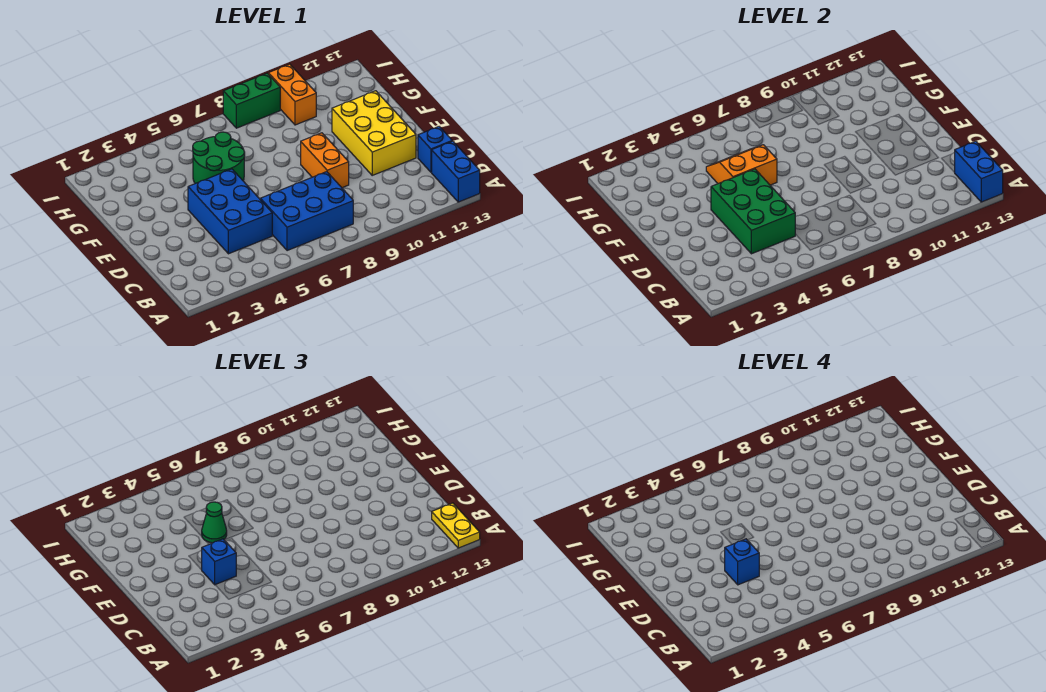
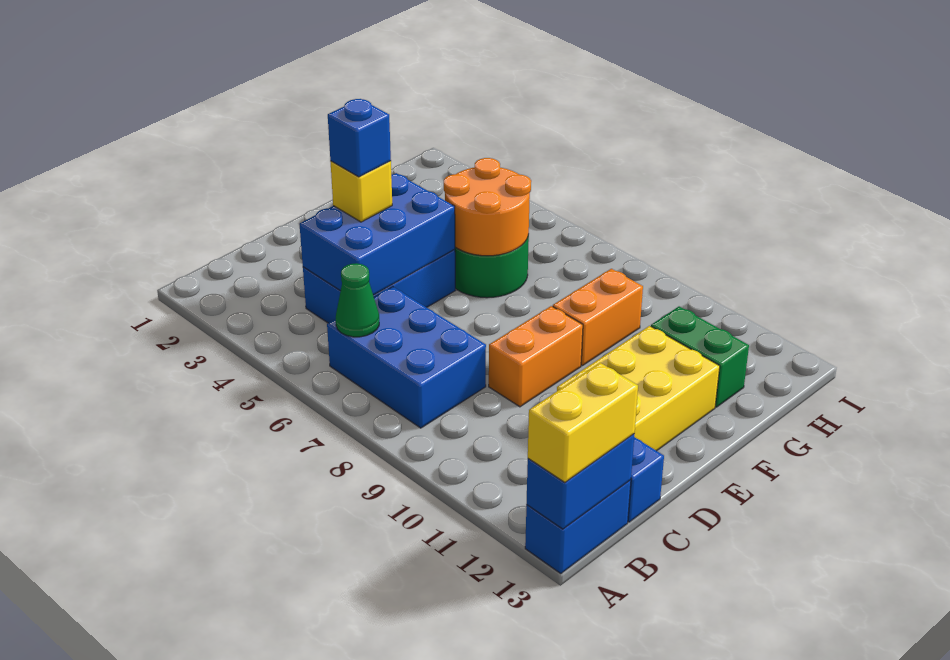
yellow 1x2 plate [432,503,480,548] -> yellow 1x2 brick [528,363,638,482]
green 2x3 brick [711,169,795,254] -> blue 2x3 brick [299,173,455,295]
blue 1x1 brick [202,539,236,585] -> yellow 1x1 brick [330,161,392,222]
orange 2x2 slope [706,145,777,185] -> orange 2x2 round brick [444,158,531,256]
green 1x1 cone [202,502,227,543] -> green 1x1 cone moved to [336,263,379,337]
orange 1x2 brick [268,64,316,125] -> orange 1x2 brick moved to [553,269,643,366]
green 1x2 brick [223,73,280,128] -> green 1x2 brick moved to [651,306,749,407]

